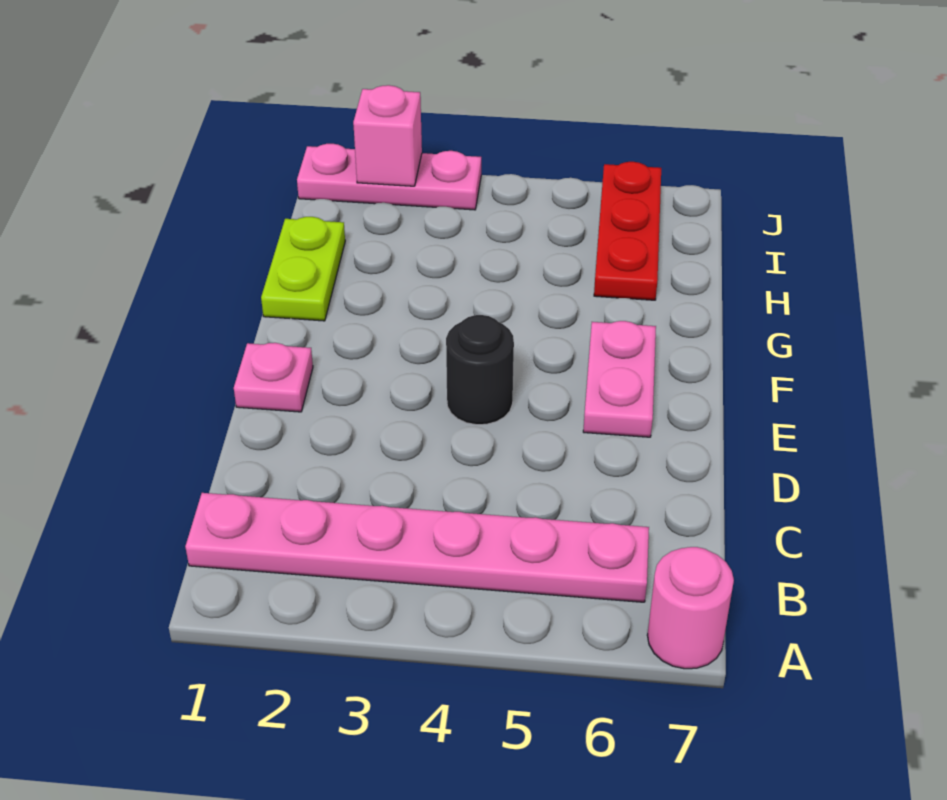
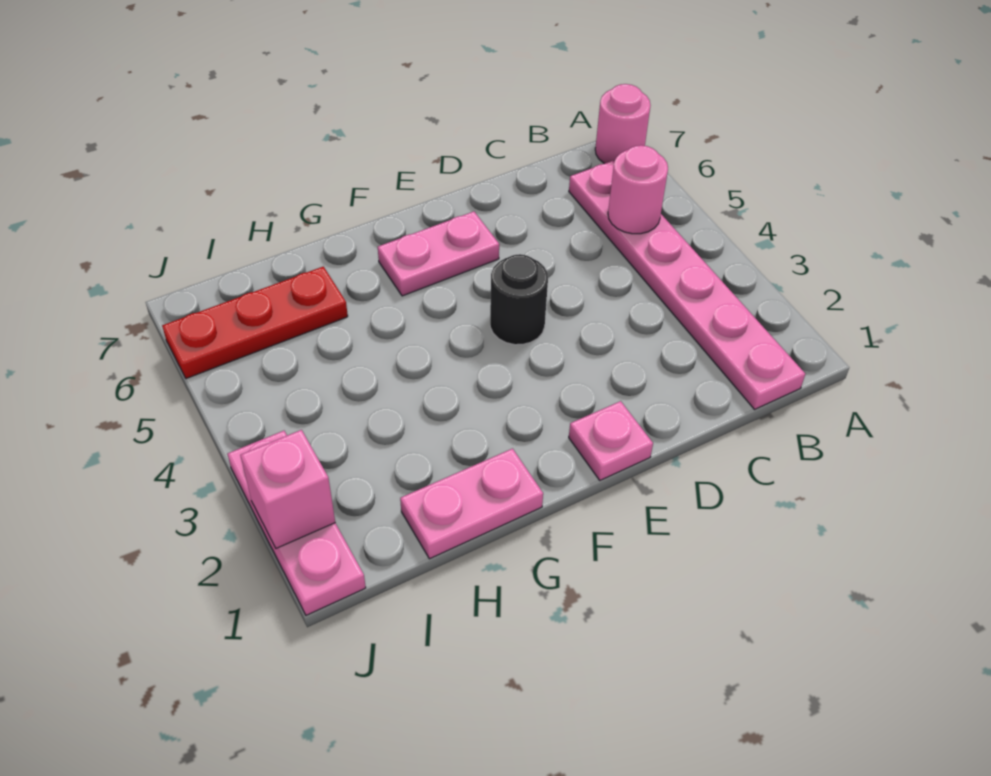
none -> pink 1x1 round brick [608,145,668,234]
lime 1x2 plate [261,217,345,321] -> pink 1x2 plate [400,449,543,559]

